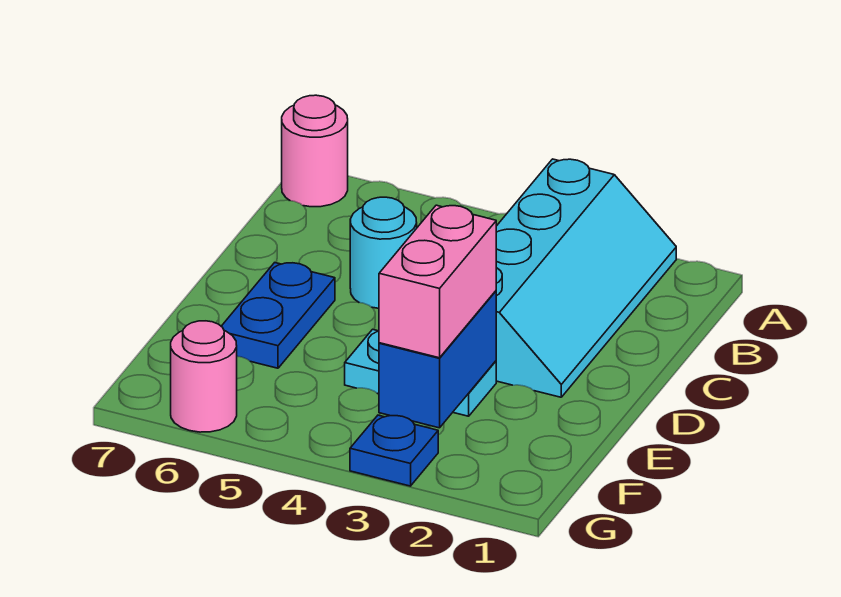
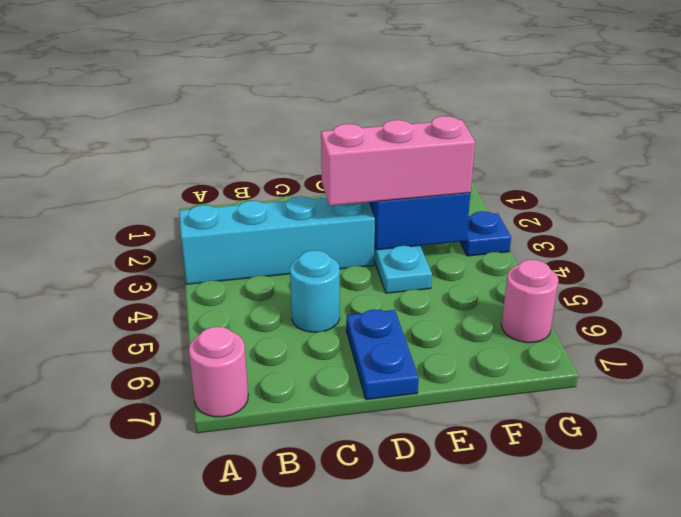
blue 1x2 plate [221,263,335,368] -> blue 1x2 plate turned to [346,309,419,400]
pink 1x2 brick [379,205,496,358] -> pink 1x3 brick [321,116,475,206]

